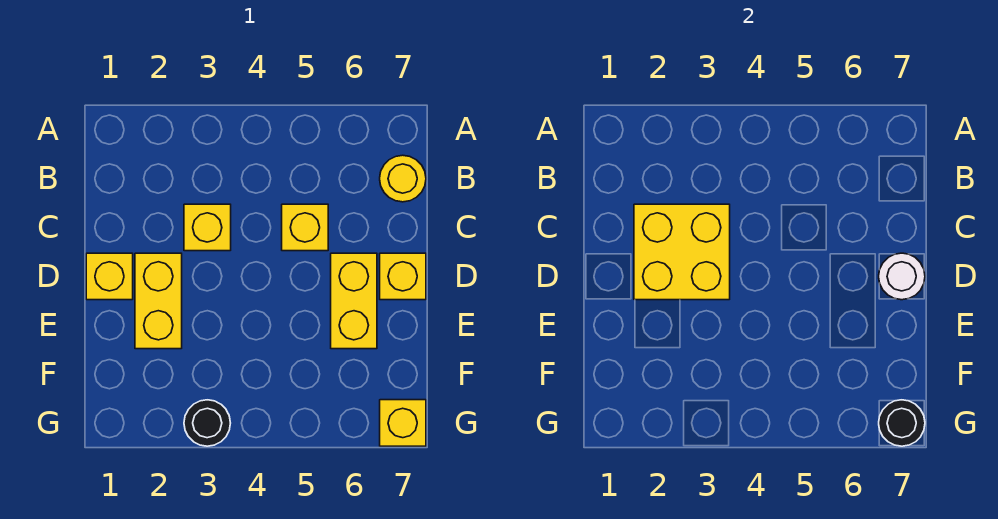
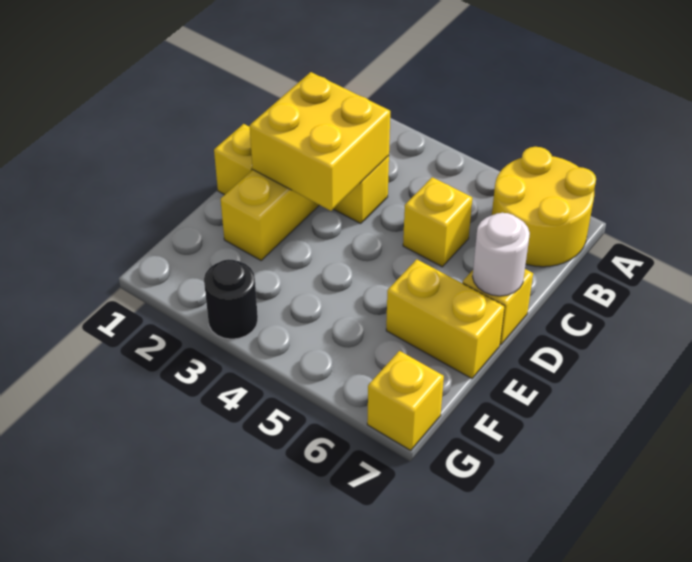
yellow 1x1 round brick [380,155,426,202] -> yellow 2x2 round brick [492,147,596,267]
yellow 1x2 brick [331,253,377,349] -> yellow 1x2 brick turned to [386,259,505,379]
black 1x1 round brick [879,400,925,446] -> none

